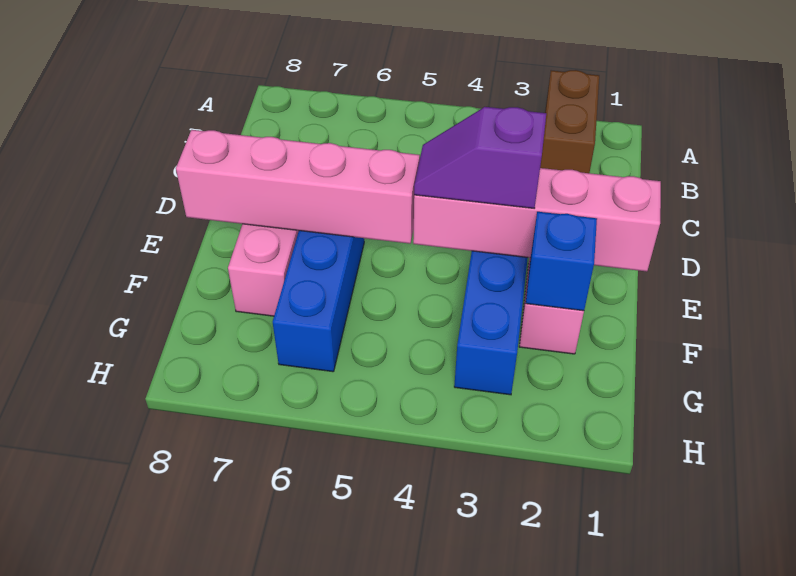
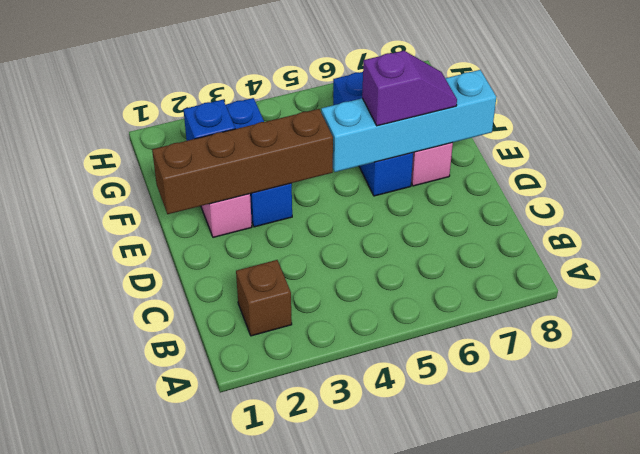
brown 1x2 brick [540,70,599,173] -> brown 1x1 brick [236,260,292,336]
pink 1x4 brick [413,168,661,272] -> brown 1x4 brick [152,109,333,214]
purple 1x2 slope [414,107,546,208] -> purple 1x2 slope moved to [362,51,457,126]
pink 1x4 brick [176,130,420,244] -> cyan 1x4 brick [321,70,496,172]

